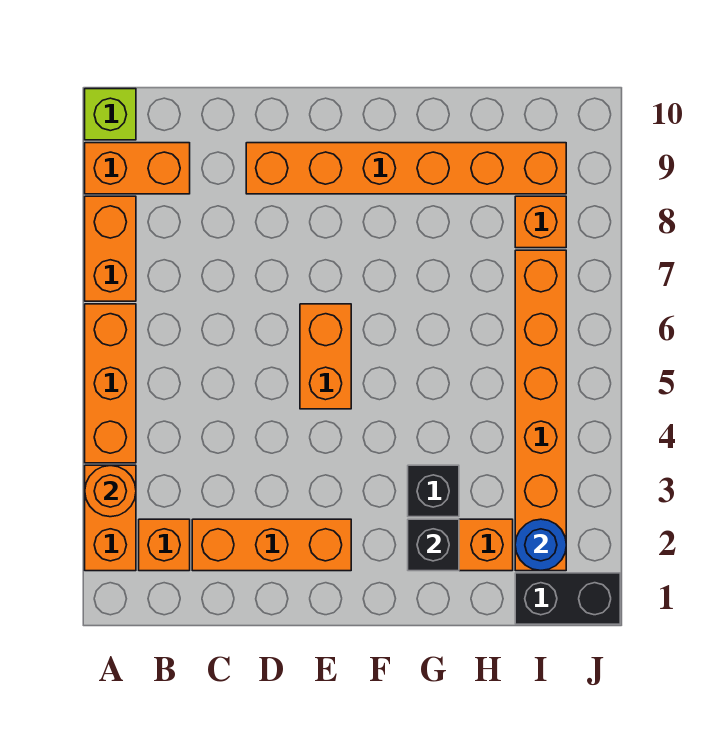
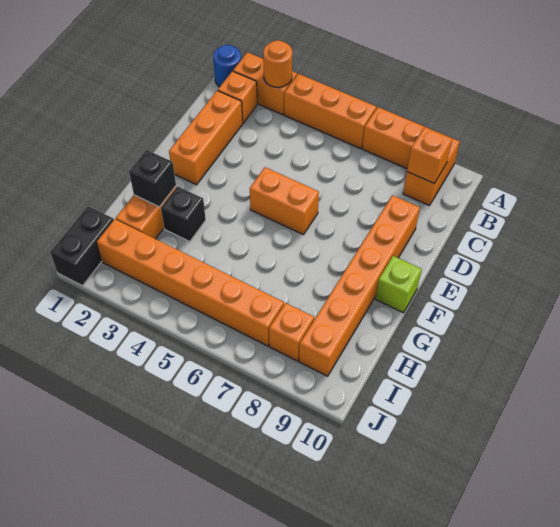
lime 1x1 brick [85,89,136,140] -> lime 1x1 brick moved to [376,256,422,313]
none -> orange 1x1 brick [407,127,452,183]
blue 1x1 round brick [515,519,566,571] -> blue 1x1 round brick moved to [213,45,241,87]

